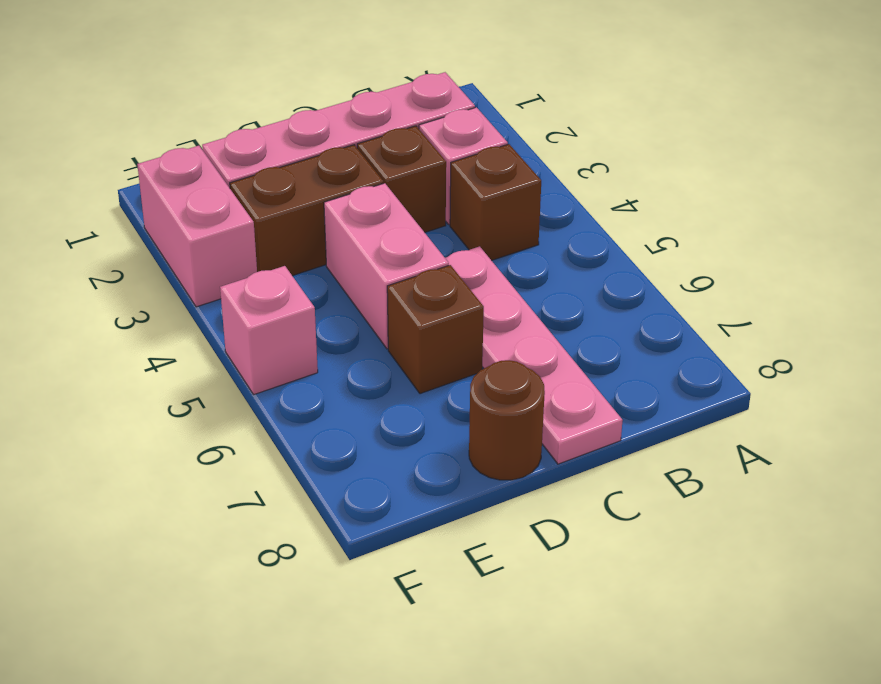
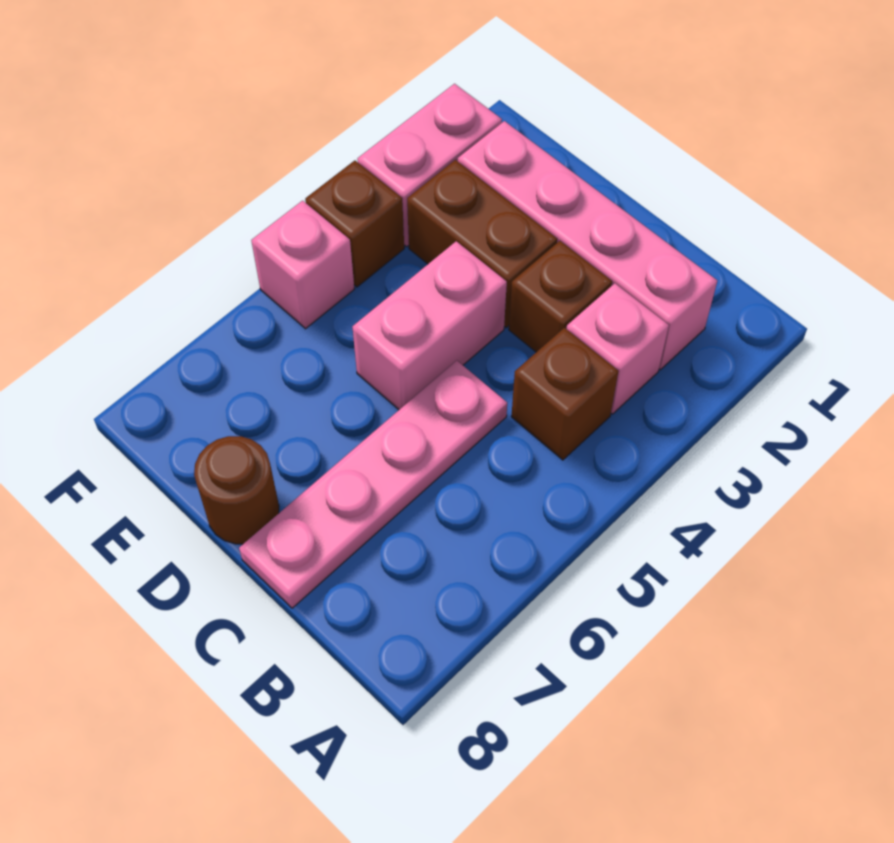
brown 1x1 brick [387,265,484,394] -> brown 1x1 brick moved to [305,161,404,287]

